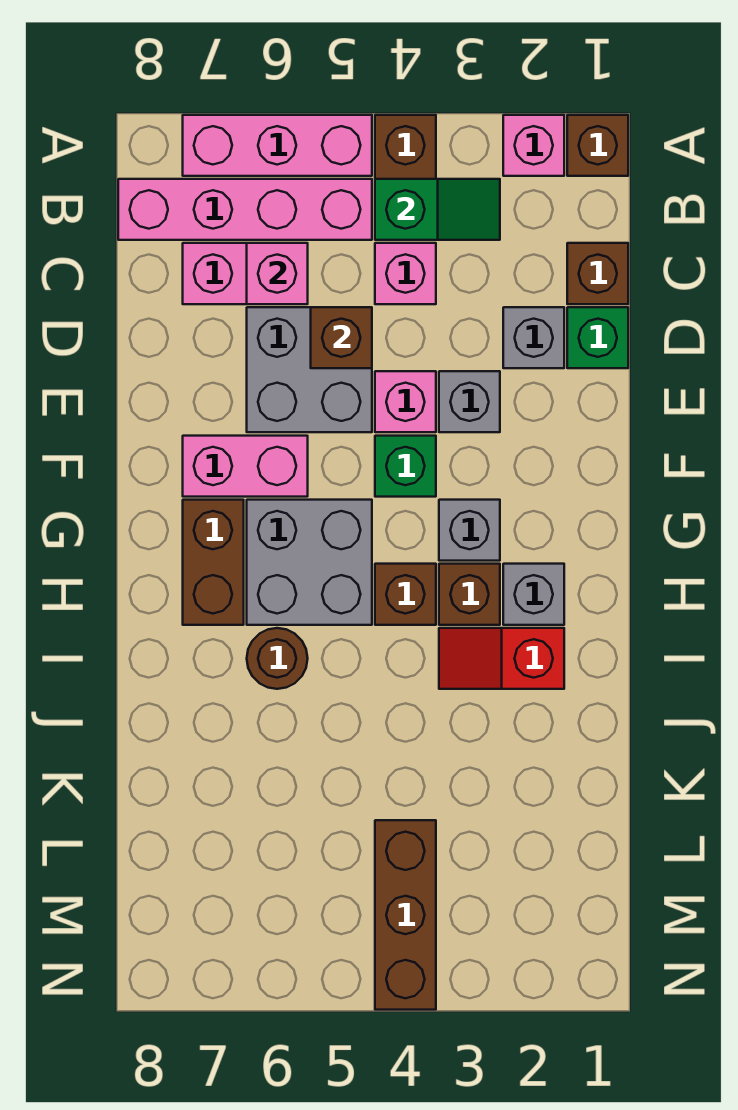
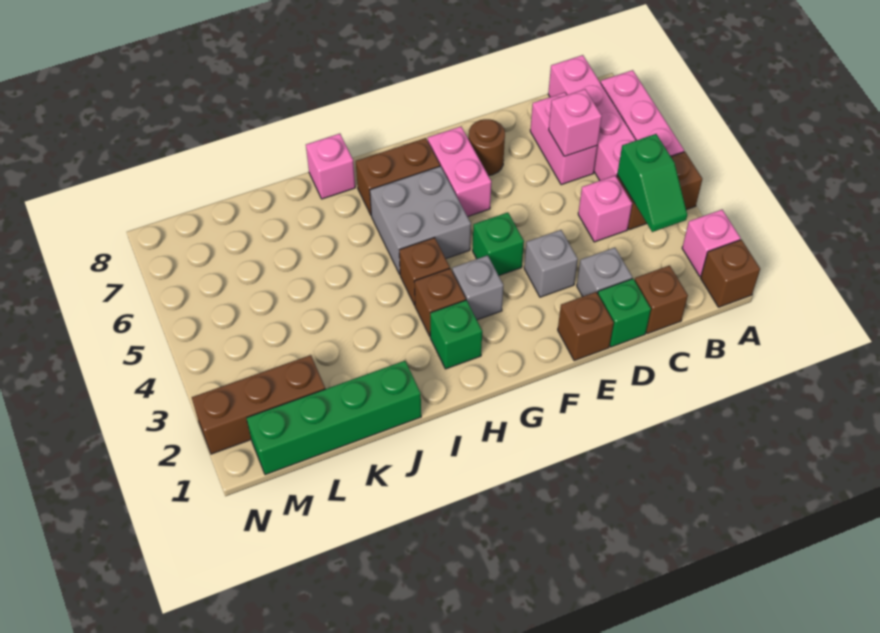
grey 2x2 brick [247,307,372,432] -> none
brown 1x1 brick [311,307,372,368] -> brown 1x1 brick moved to [558,292,614,361]
pink 1x1 brick [375,371,436,432] -> pink 1x1 brick moved to [306,134,355,199]
grey 1x1 brick [503,564,564,625] -> green 1x1 brick [430,300,482,369]
red 1x2 slope [439,628,564,689] -> none
brown 1x1 round brick [247,628,308,689] -> brown 1x1 round brick moved to [469,119,505,176]
none -> green 1x4 brick [246,361,421,475]
brown 1x3 brick [375,820,436,1010] -> brown 1x3 brick moved to [192,355,325,454]

